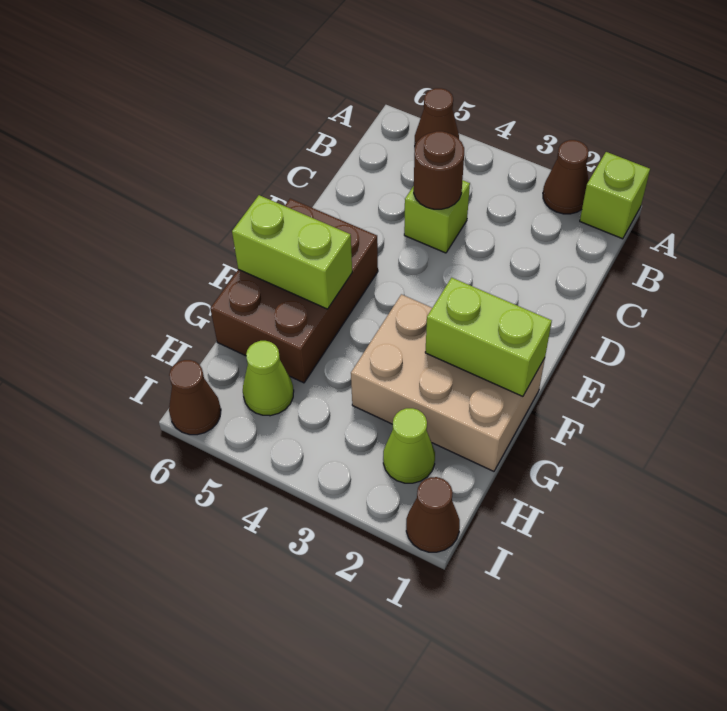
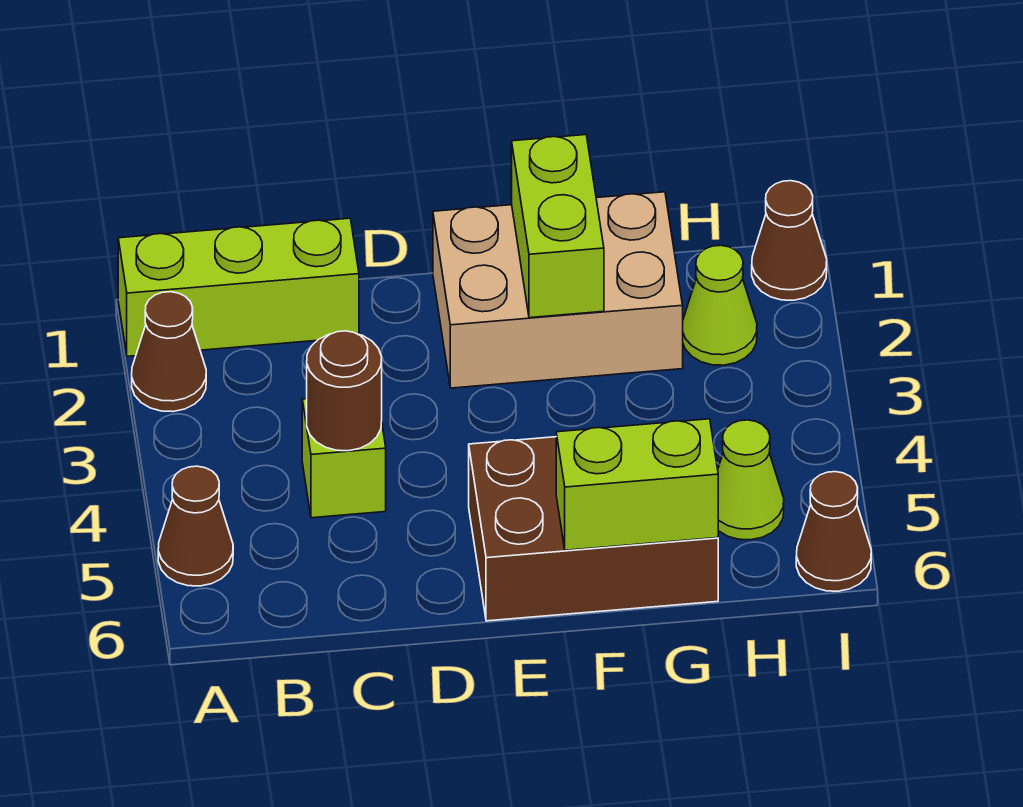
lime 1x1 brick [580,152,650,239] -> lime 1x3 brick [118,218,359,356]
tan 2x3 brick [351,294,545,471] -> tan 2x3 brick turned to [433,192,683,388]
lime 1x2 brick [232,195,352,309] -> lime 1x2 brick turned to [556,419,718,550]

